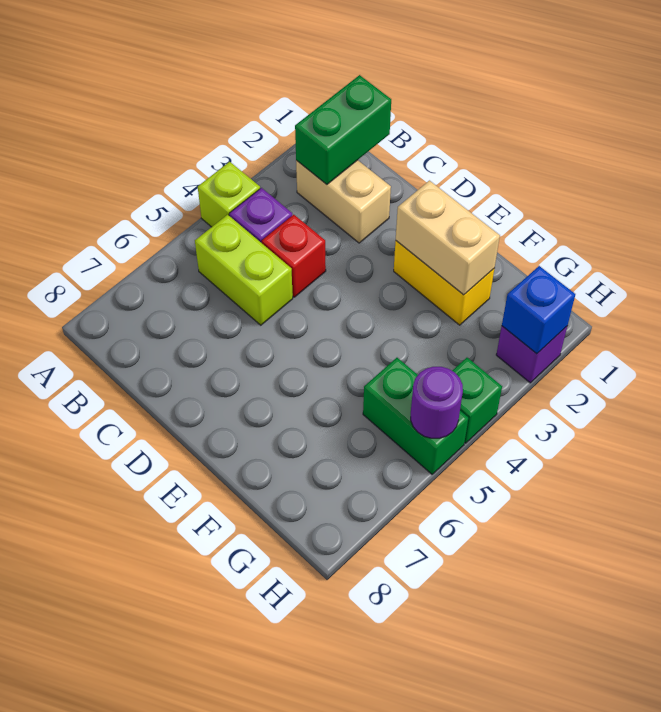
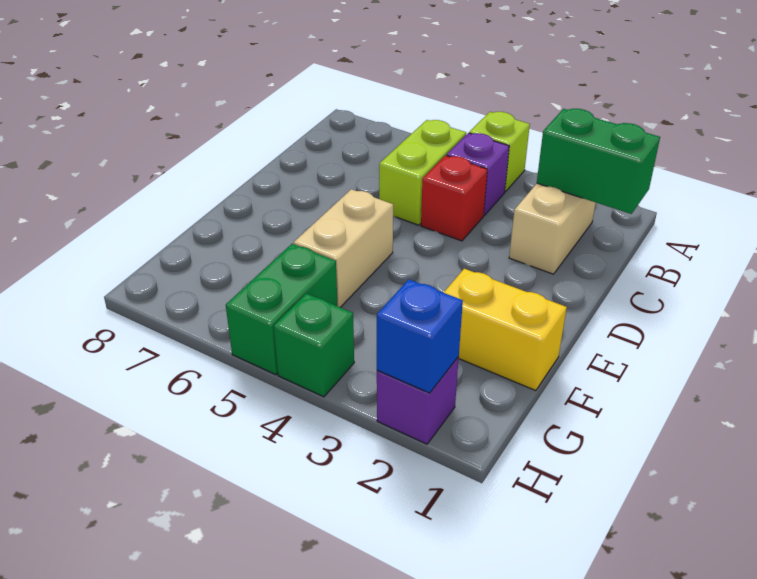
yellow 1x2 brick [394,241,494,325] -> yellow 1x2 brick turned to [444,269,567,391]
tan 1x2 brick [396,181,500,295] -> tan 1x2 brick moved to [294,189,393,307]
purple 1x1 round brick [411,367,463,438] -> none

